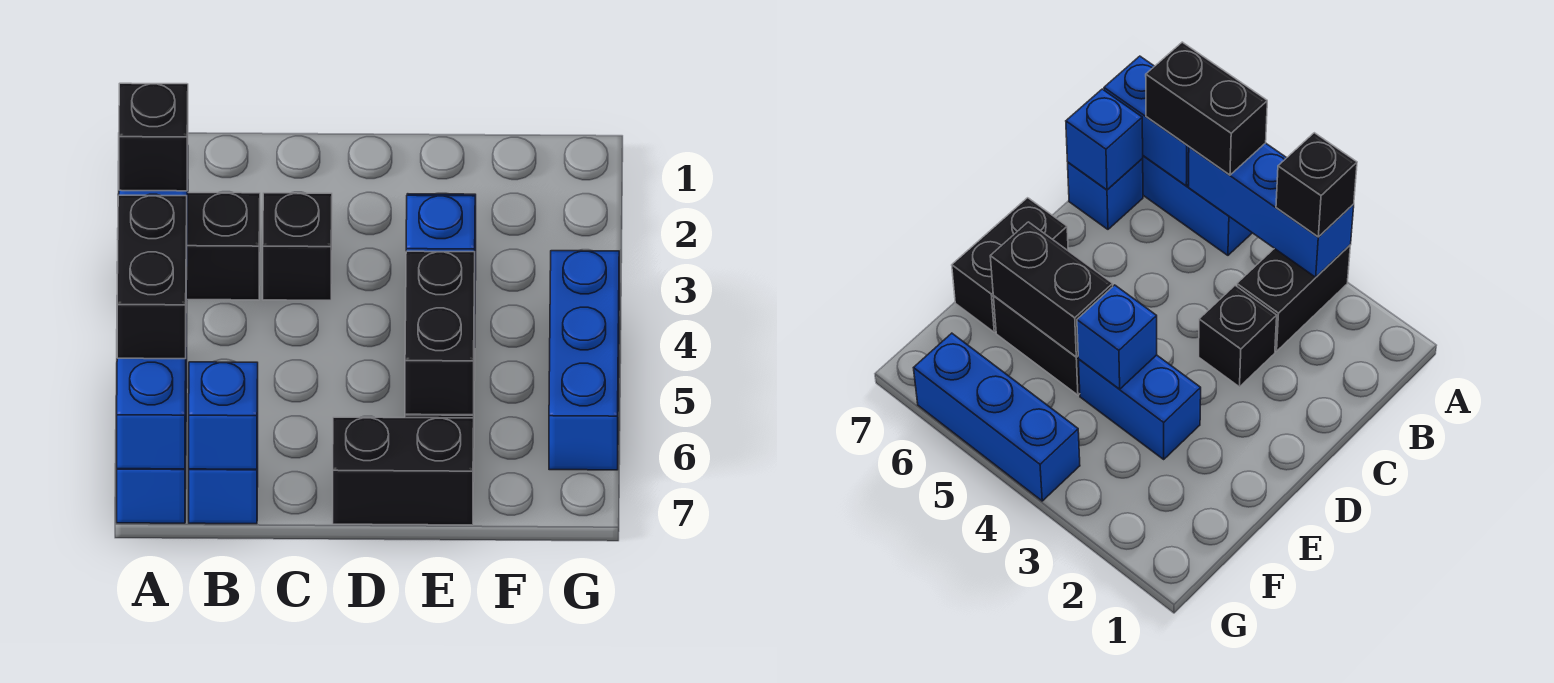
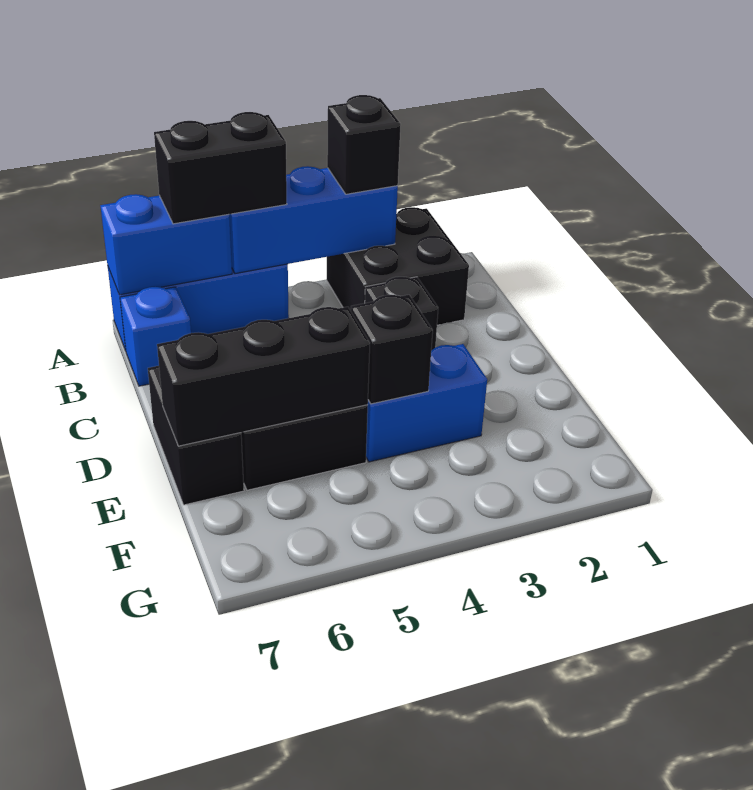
black 1x2 brick [187,193,260,300] -> black 2x2 brick [327,207,469,325]
blue 1x1 brick [189,362,258,469] -> none
blue 1x1 brick [406,195,475,252] -> black 1x1 brick [351,295,433,404]
black 1x2 brick [405,251,475,415] -> black 1x3 brick [157,307,370,446]
blue 1x3 brick [549,251,619,470] -> none

